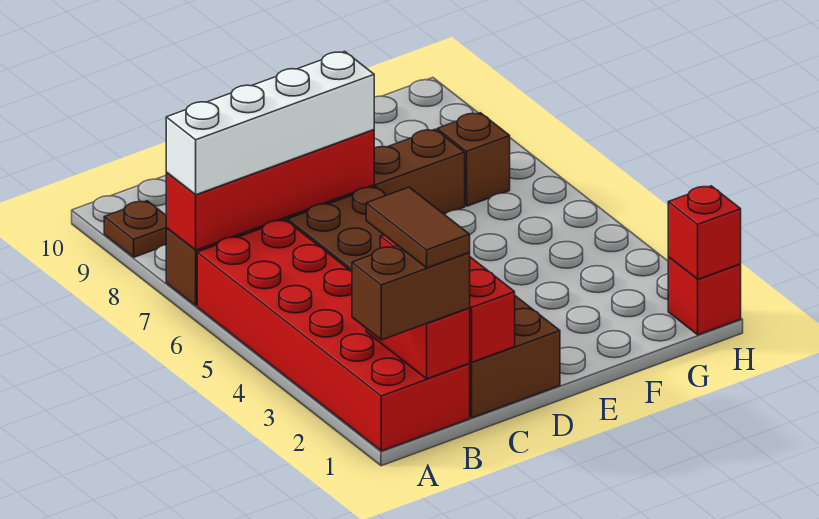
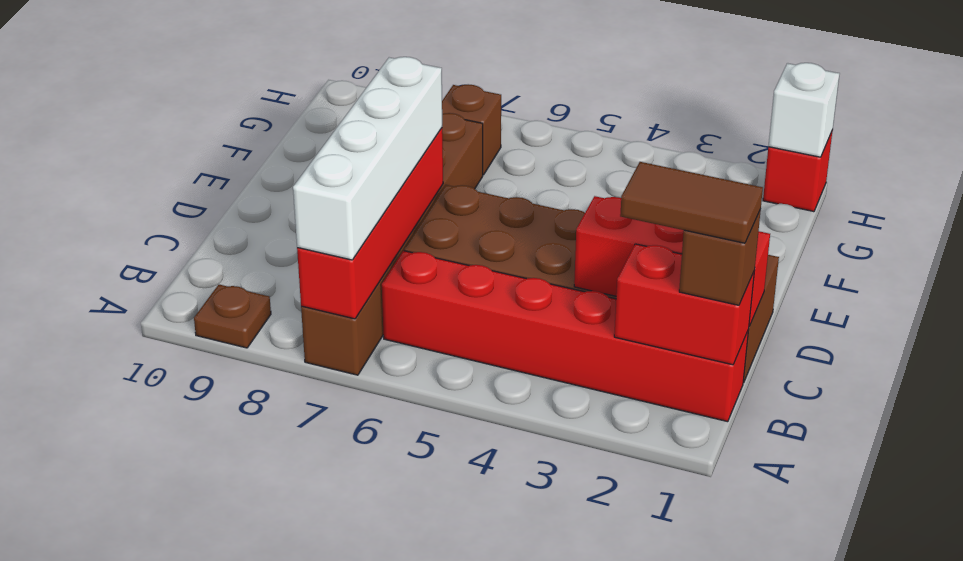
red 2x6 brick [197,220,470,451] -> red 1x6 brick [382,251,748,422]
brown 1x2 brick [352,245,470,340] -> brown 1x1 brick [679,210,761,305]
red 1x1 brick [668,186,741,279] -> white 1x1 brick [768,63,839,157]

